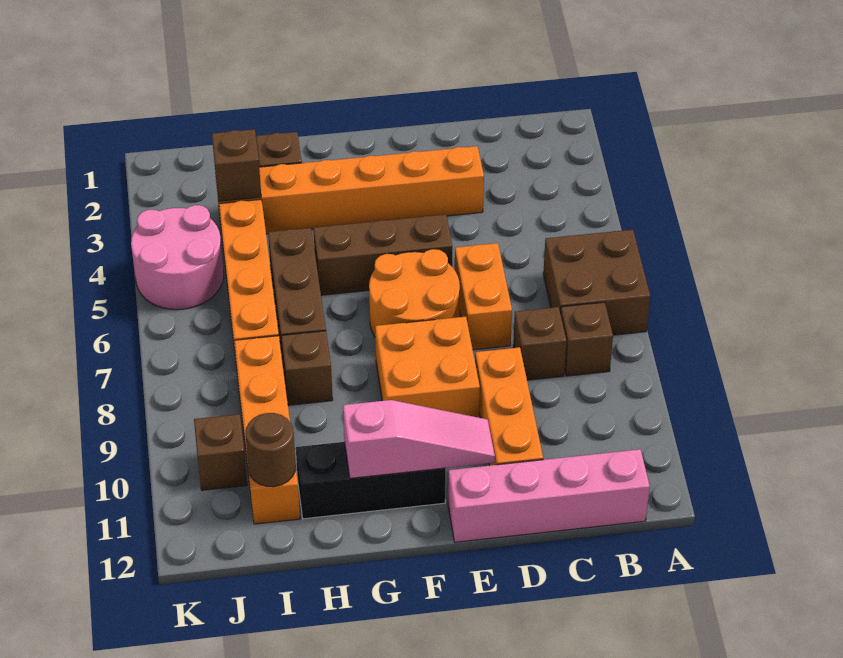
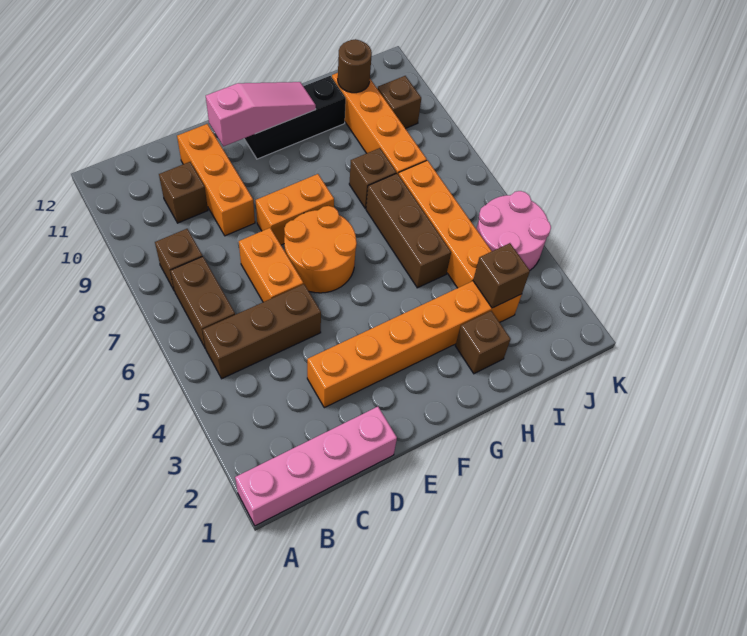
brown 2x2 brick [543,230,650,335] -> brown 1x2 brick [170,256,235,349]
pink 1x4 brick [448,449,650,542] -> pink 1x4 brick moved to [235,407,397,526]
brown 1x1 brick [513,307,566,380] -> brown 1x1 brick moved to [159,162,208,223]
brown 1x3 brick [313,214,452,295] -> brown 1x3 brick moved to [203,284,321,379]
orange 2x2 brick [375,317,480,418] -> orange 1x2 brick [256,174,334,245]
pink 1x3 slope [343,400,495,478] -> pink 1x3 slope turned to [206,82,316,146]

